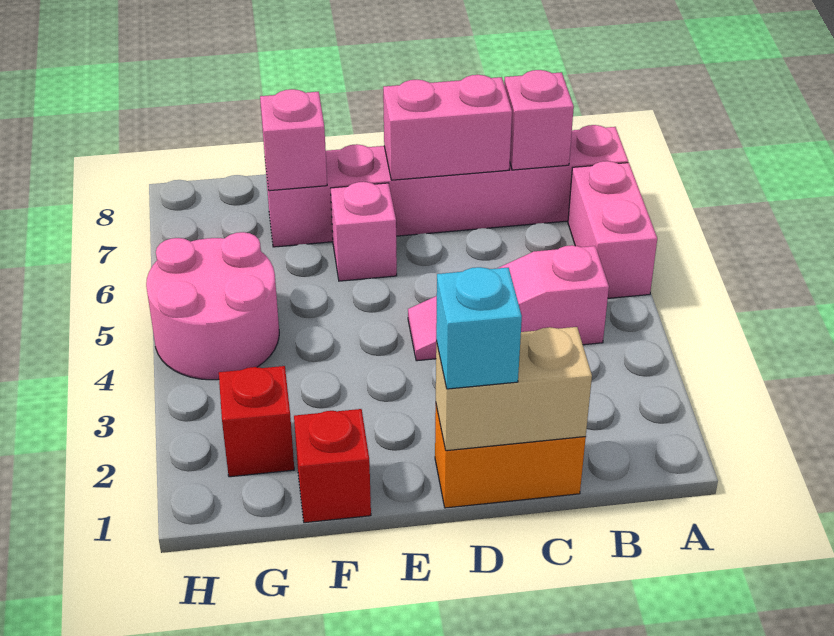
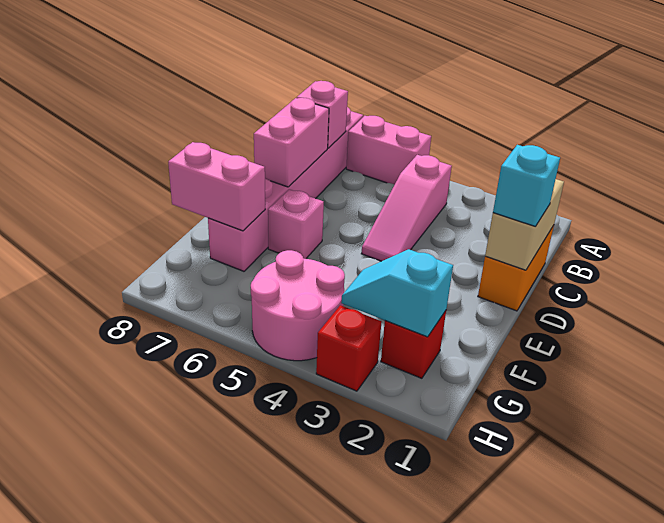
red 1x1 brick [294,409,371,523] -> red 1x1 brick moved to [316,305,382,391]
pink 1x1 brick [260,89,327,191] -> pink 1x2 brick [168,142,265,231]
none -> cyan 1x2 slope [341,249,453,337]

